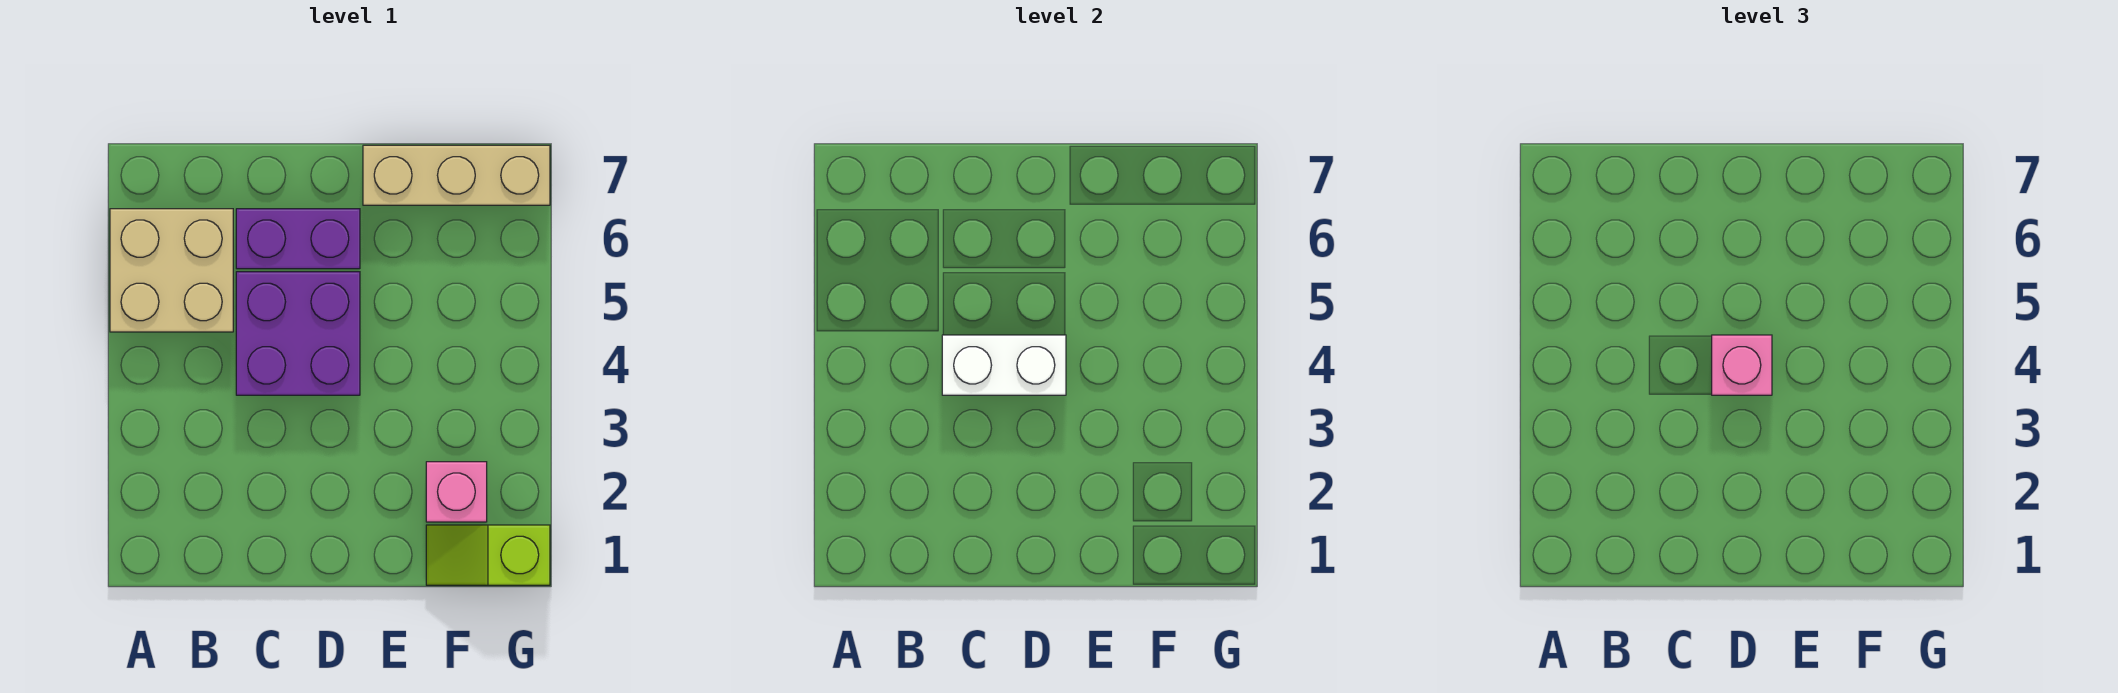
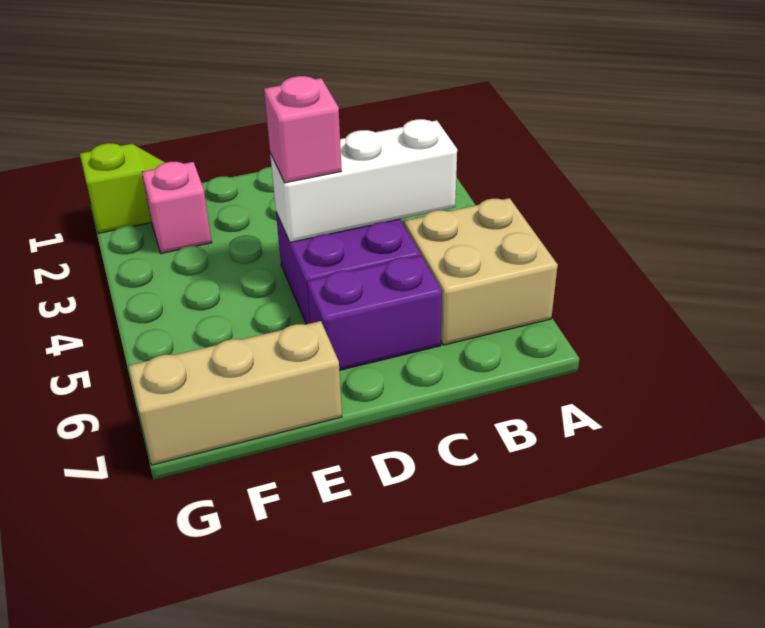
white 1x2 brick [942,335,1066,395] -> white 1x3 brick [270,119,457,242]

